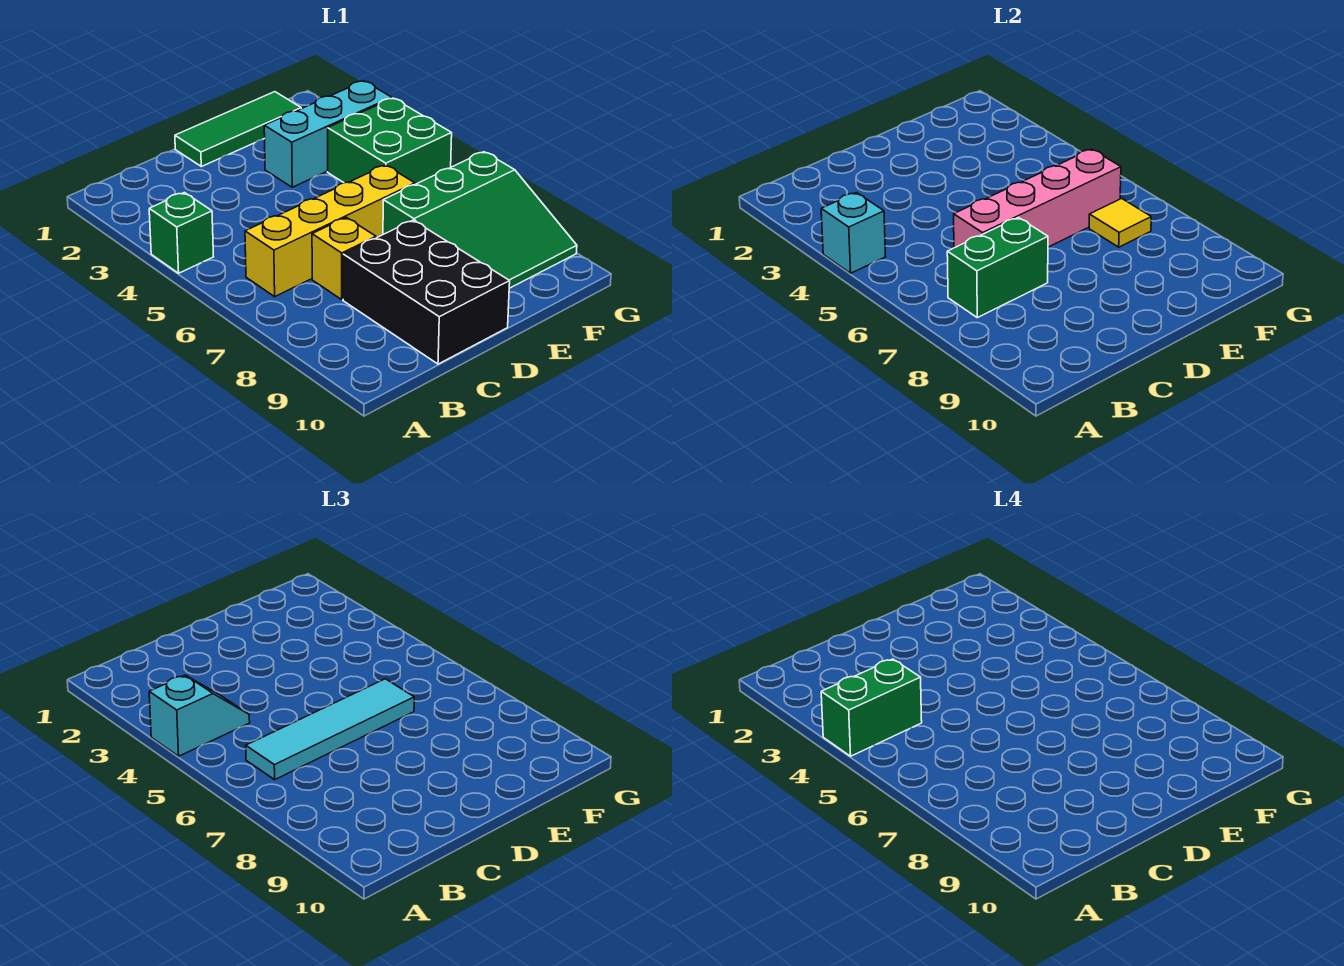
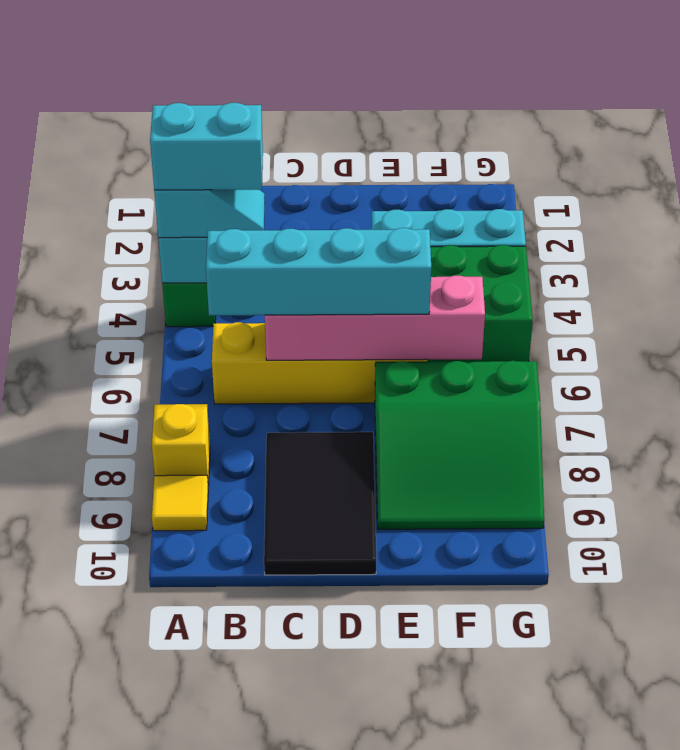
green 1x2 brick [821,659,922,756] -> cyan 1x2 brick [150,103,263,190]
cyan 1x4 tile [246,679,414,780] -> cyan 1x4 brick [206,228,431,315]
green 1x2 brick [947,217,1048,318] -> none
yellow 1x1 brick [312,217,376,299] -> yellow 1x1 brick moved to [152,404,210,486]
black 2x3 brick [343,220,510,364] -> black 2x3 tile [264,432,376,575]
green 1x3 tile [175,92,301,167] -> none
yellow 1x1 tile [1089,198,1151,247] -> yellow 1x1 tile moved to [152,475,208,531]

